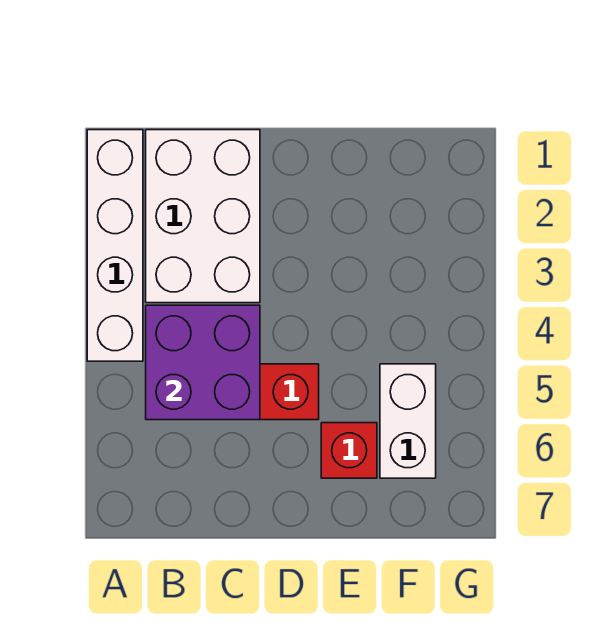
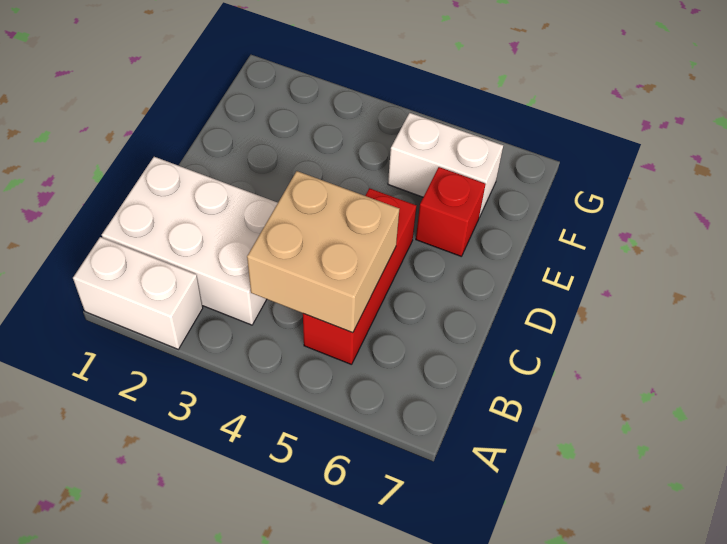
white 1x4 brick [87,130,143,361] -> white 1x2 brick [73,237,203,349]
purple 2x2 brick [146,305,260,420] -> tan 2x2 brick [247,171,400,333]

